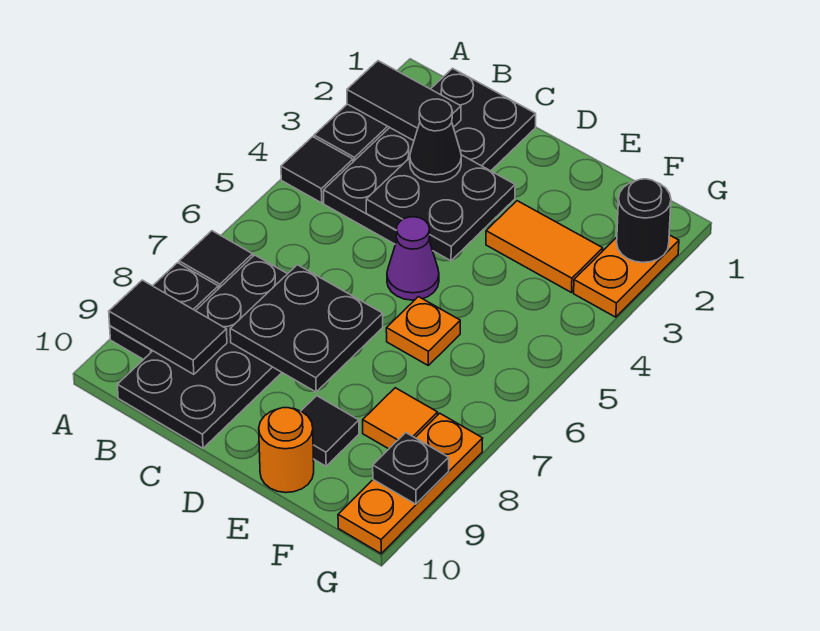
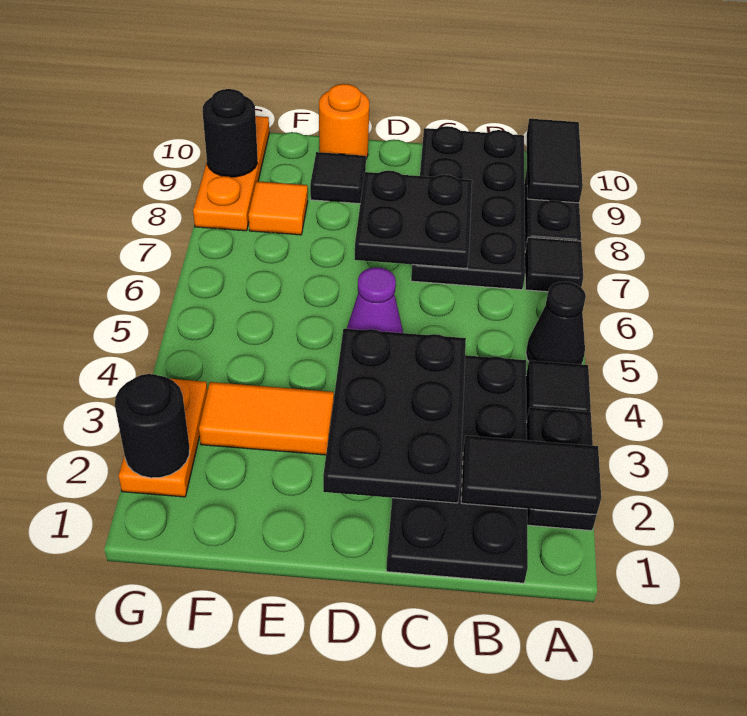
black 1x2 tile [109,280,227,374] -> black 1x2 tile turned to [527,119,583,203]
black 2x2 plate [366,155,515,261] -> black 2x3 plate [323,329,466,503]
black 1x1 cone [410,99,461,182] -> black 1x1 cone moved to [526,282,586,364]
orange 1x1 plate [386,297,460,365] -> none
black 1x1 plate [373,433,449,504] -> black 1x1 round brick [202,89,258,177]

